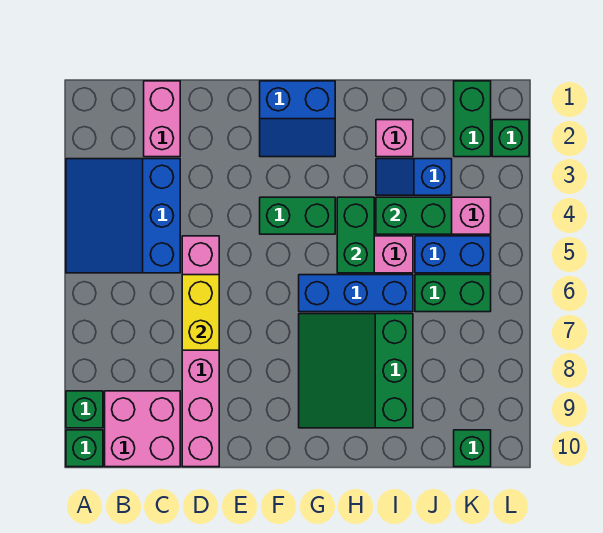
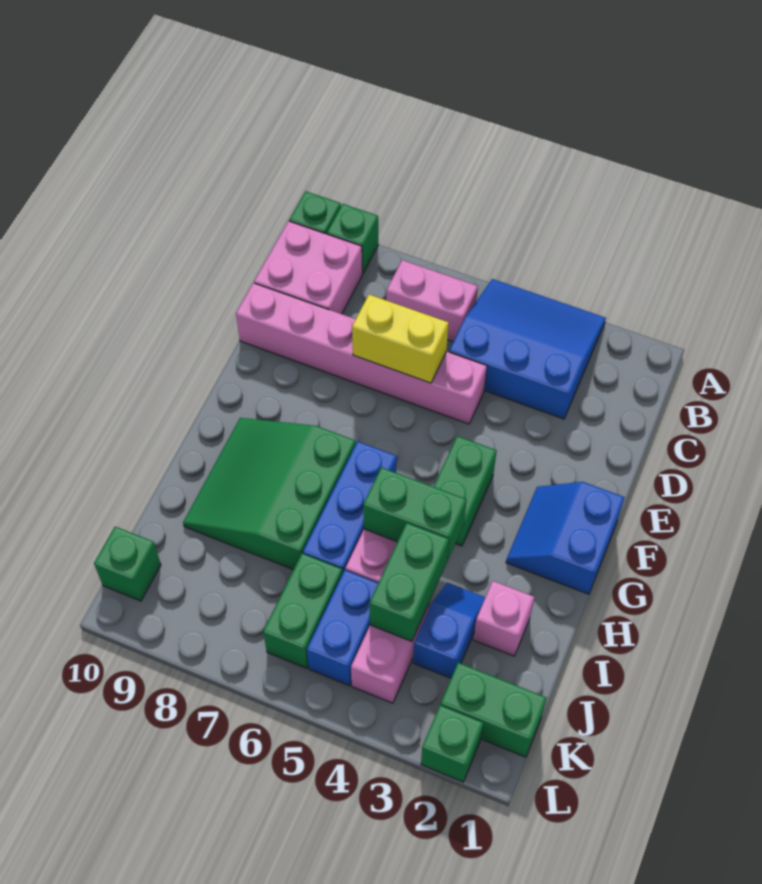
pink 1x2 brick [144,81,180,157] -> pink 1x2 brick moved to [387,260,478,342]
green 3x3 slope [299,314,413,428] -> green 3x3 slope turned to [183,418,356,570]

